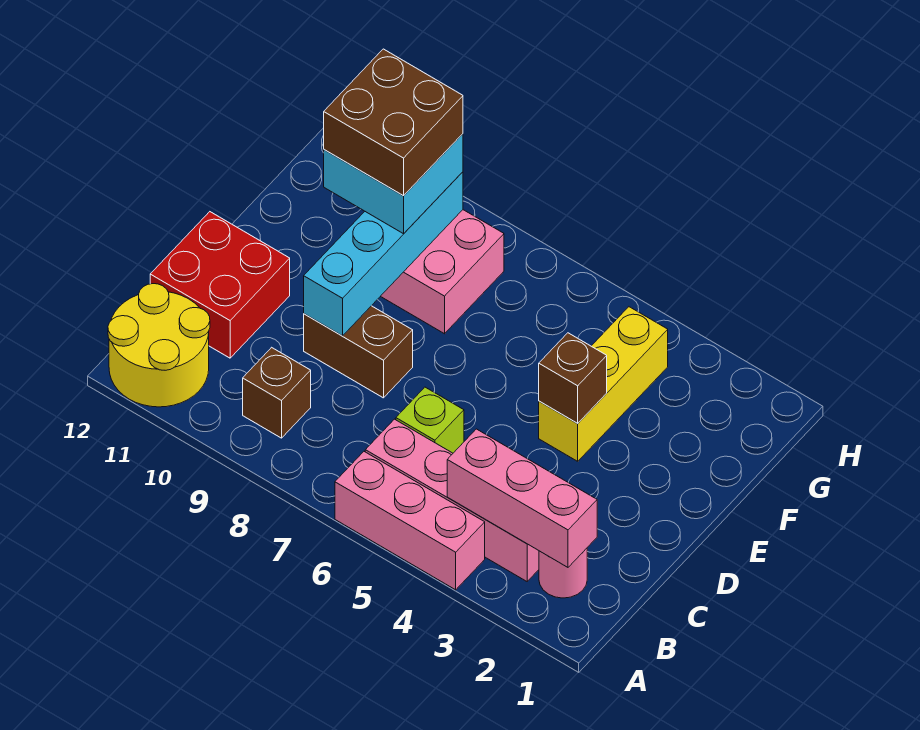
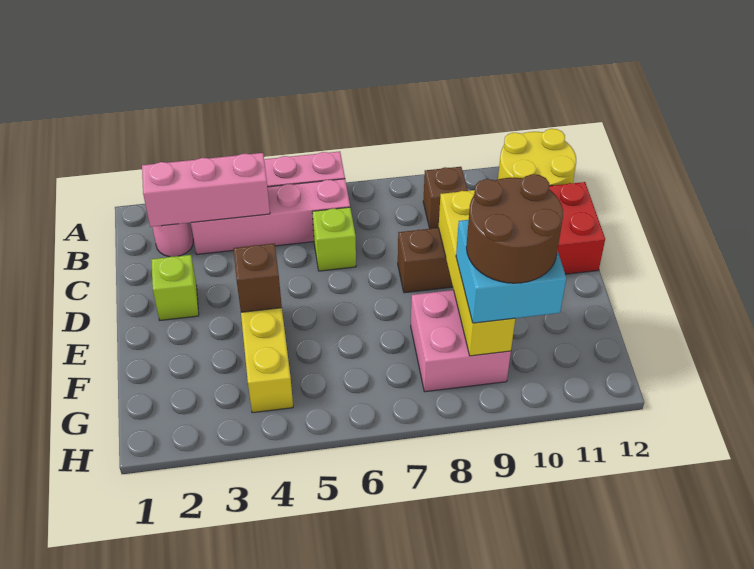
none -> lime 1x1 brick [151,255,199,320]
cyan 1x4 brick [304,172,463,336] -> yellow 1x4 brick [439,190,515,356]
brown 2x2 brick [324,49,463,196] -> brown 2x2 round brick [466,174,563,283]

